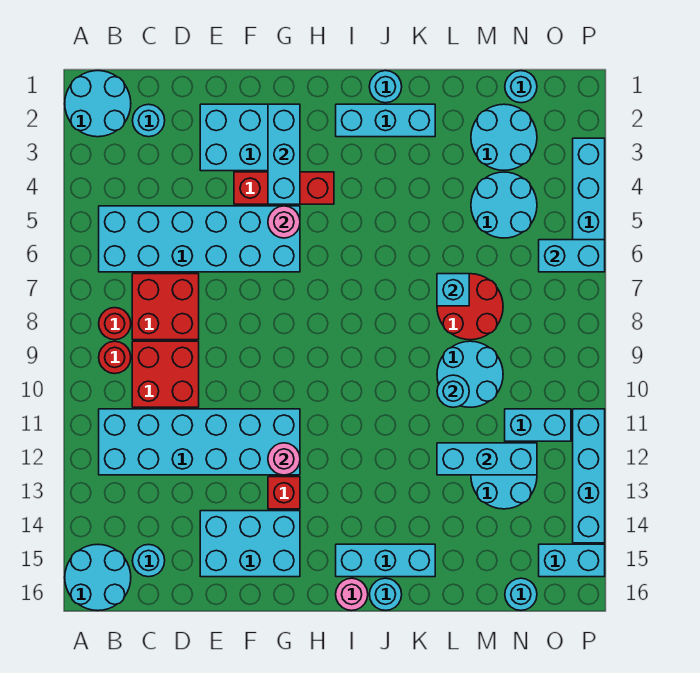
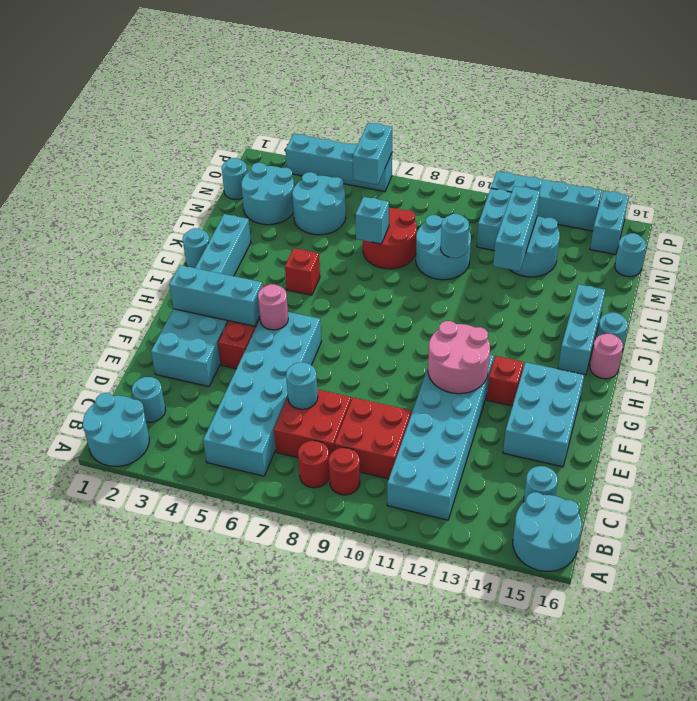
none -> cyan 1x1 round brick [286,362,318,409]
pink 1x1 round brick [268,443,300,475] -> pink 2x2 round brick [428,321,490,394]
none -> red 1x1 brick [285,248,320,295]

